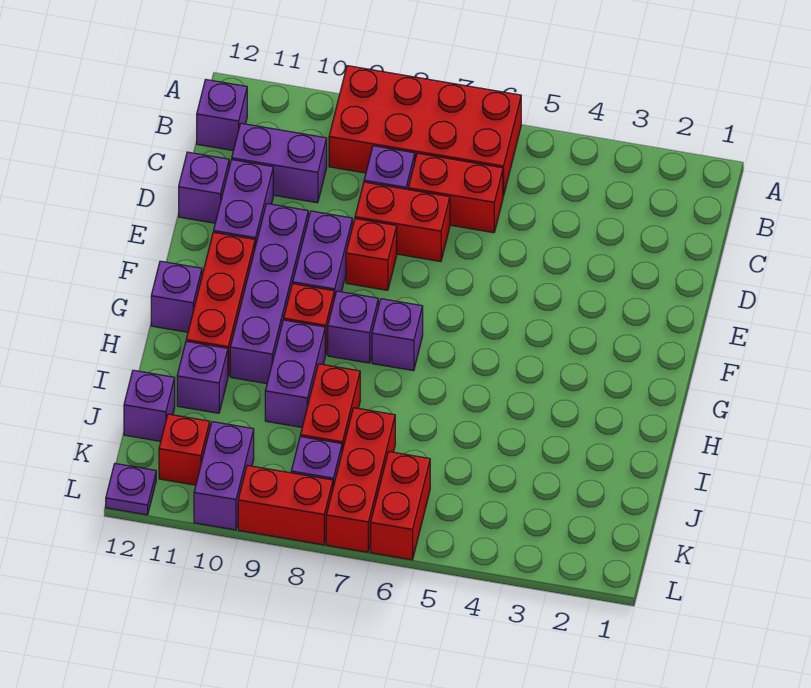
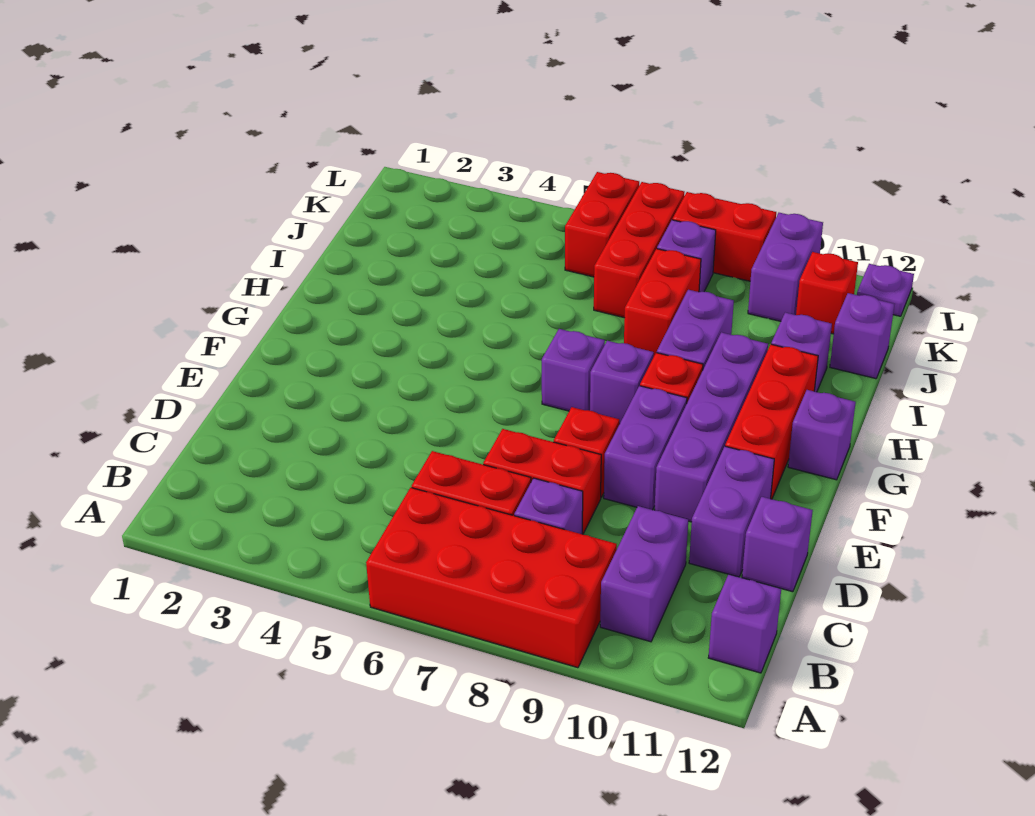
purple 1x2 brick [232,123,327,203] -> purple 1x2 brick turned to [600,506,688,642]

